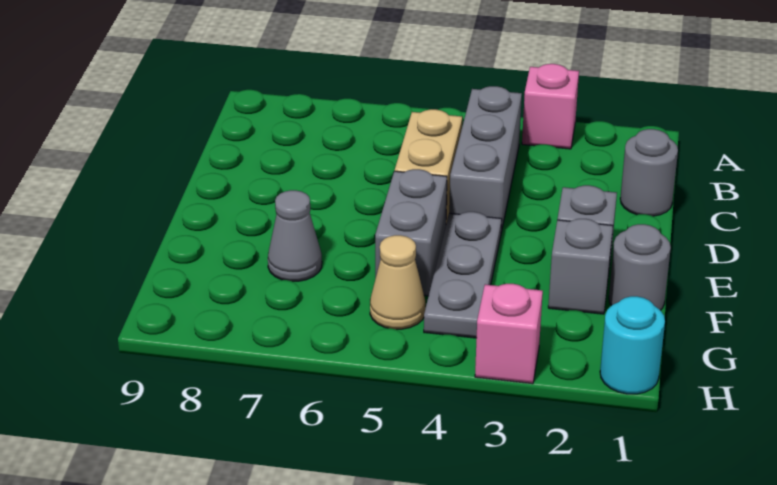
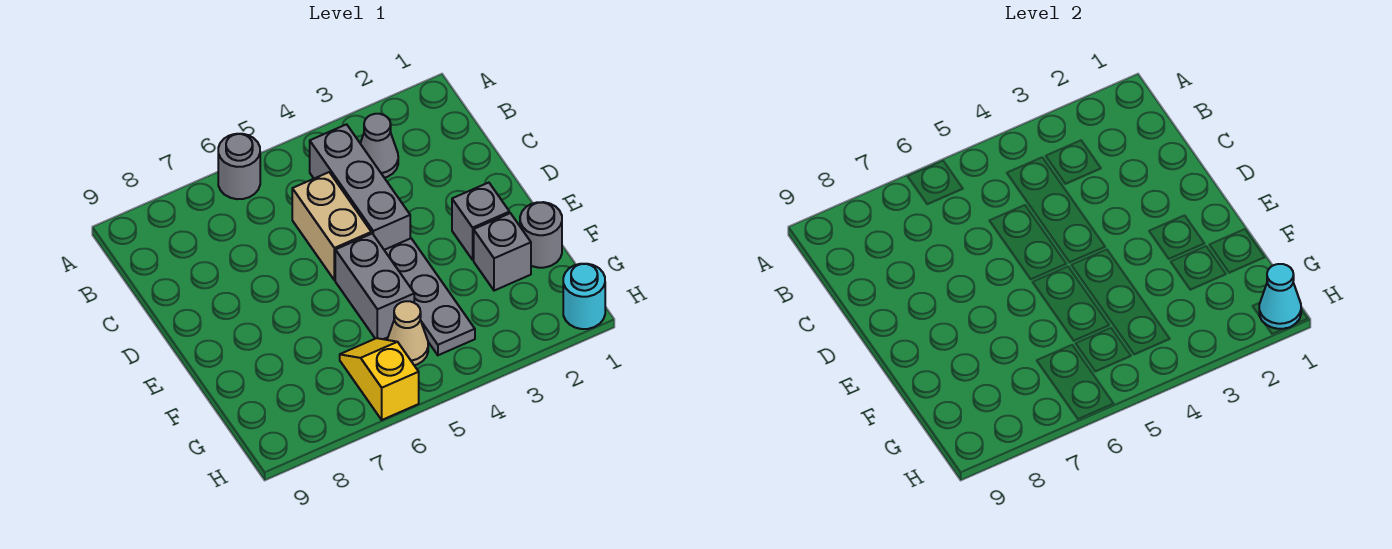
pink 1x1 brick [522,64,579,149] -> none
grey 1x1 round brick [620,129,678,216] -> grey 1x1 round brick moved to [218,134,260,199]
grey 1x1 cone [268,190,322,281] -> grey 1x1 cone moved to [360,114,398,178]
none -> yellow 1x2 slope [340,338,419,420]
none -> cyan 1x1 cone [1259,264,1301,329]
pink 1x1 brick [475,284,543,384] -> none

